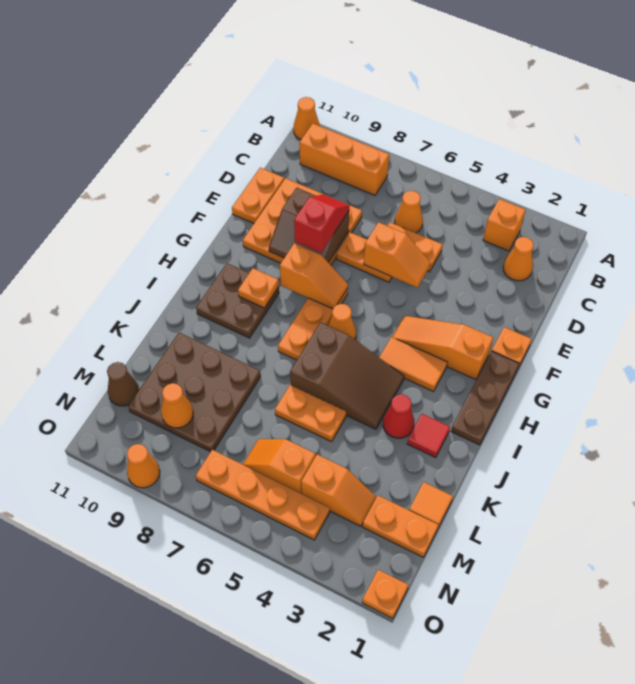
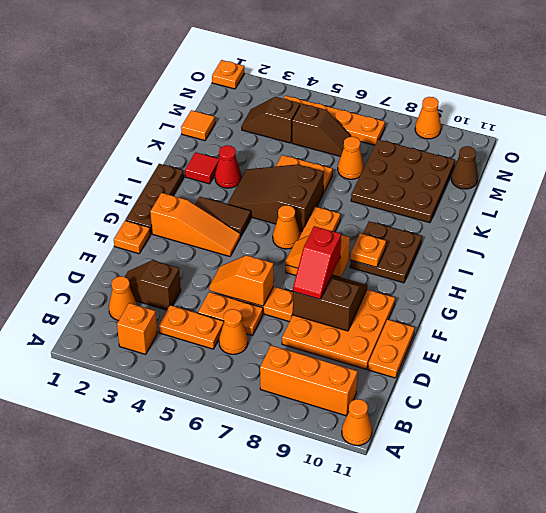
none -> brown 1x2 slope [125,260,181,310]
orange 1x2 tile [379,337,447,392] -> brown 1x2 tile [195,197,251,237]
orange 1x2 plate [363,496,438,557] -> orange 1x2 plate moved to [159,305,224,349]
orange 1x2 slope [301,454,376,526] -> brown 1x2 slope [241,97,300,143]
orange 1x2 slope [243,439,315,494] -> brown 1x2 slope [292,104,351,156]
orange 1x1 cone [161,383,193,428] -> orange 1x1 cone moved to [338,137,364,179]

